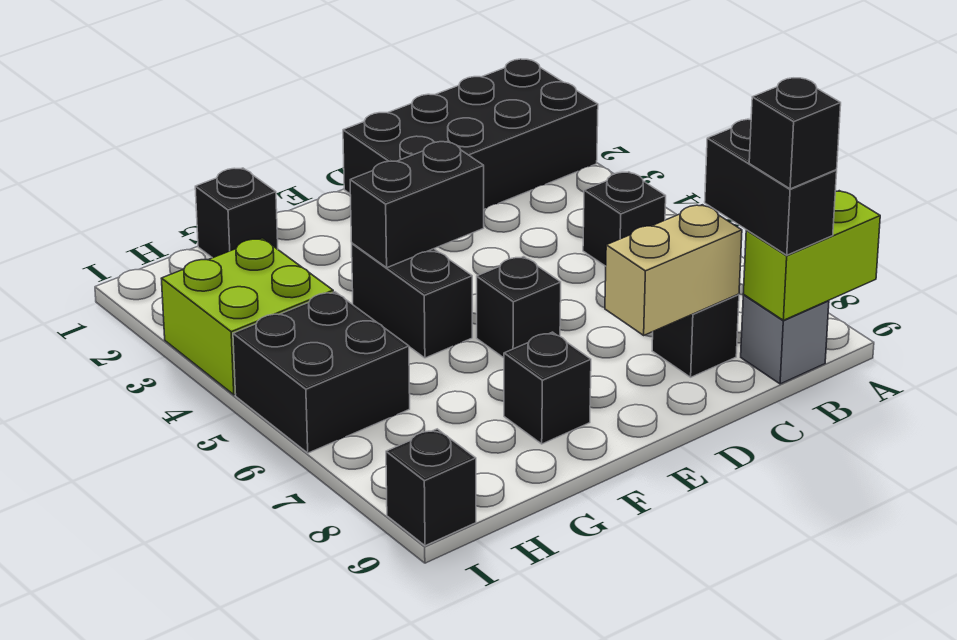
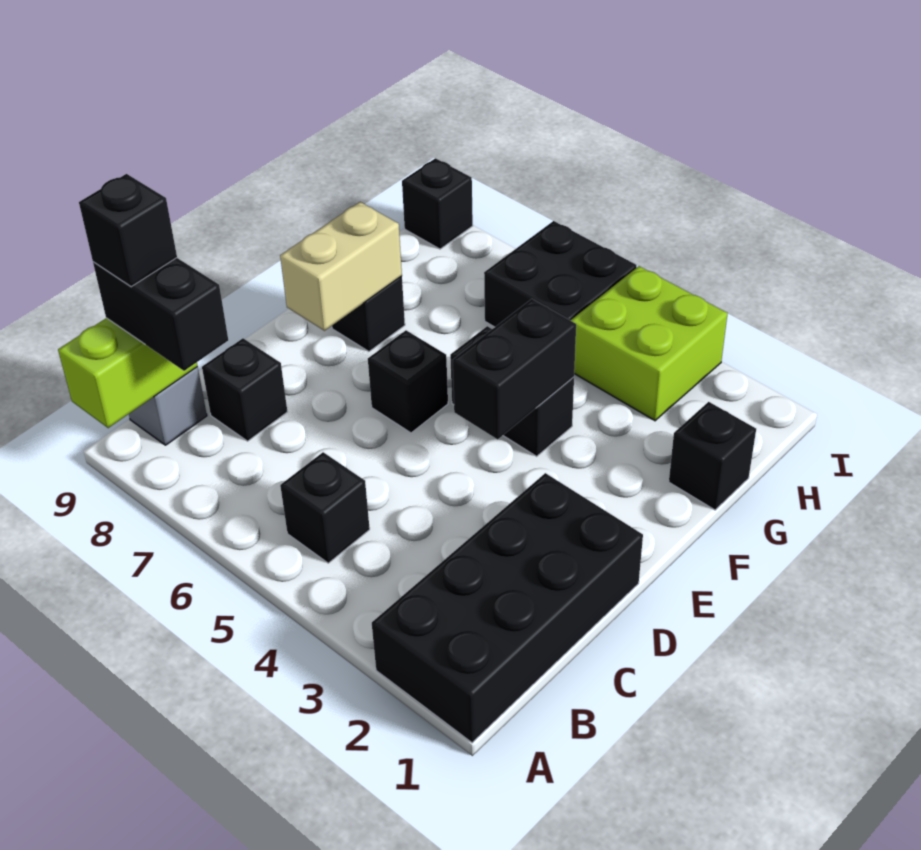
tan 1x2 brick [605,205,742,335] -> tan 1x2 brick moved to [280,202,402,331]

